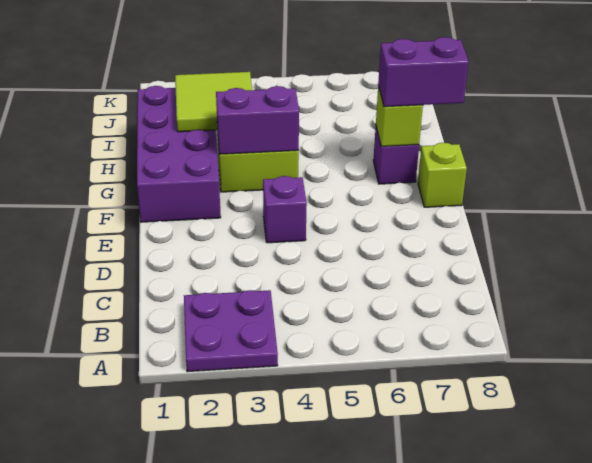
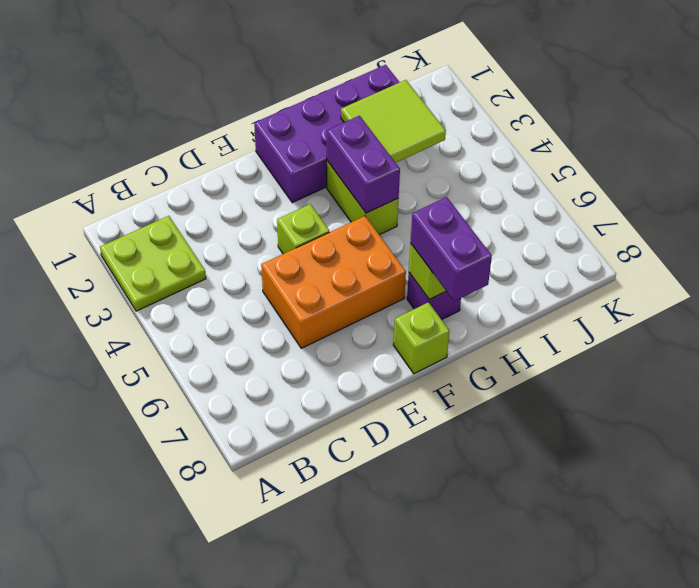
purple 2x2 plate [184,290,278,372] -> lime 2x2 plate [100,216,206,311]
none -> orange 2x3 brick [261,216,406,348]
purple 1x1 brick [263,176,307,243] -> lime 1x1 brick [277,204,329,254]

